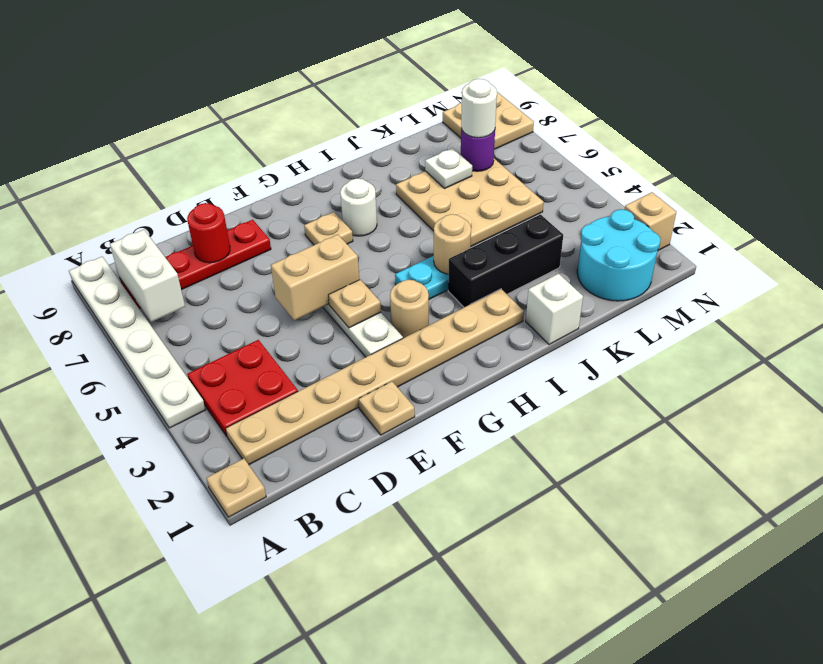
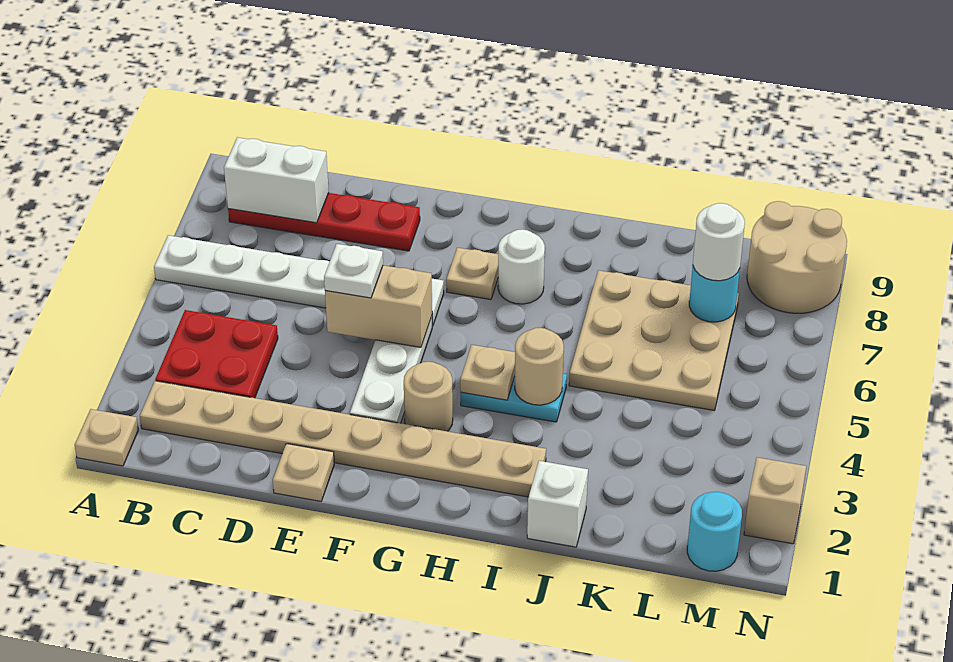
white 1x6 plate [69,257,206,428] -> white 1x6 plate turned to [154,235,444,326]
white 1x2 brick [110,230,185,322] -> white 1x2 brick turned to [224,137,329,223]
red 1x1 round brick [187,203,230,263] -> none
tan 1x1 plate [328,280,381,328] -> tan 1x1 plate moved to [460,345,515,400]
black 1x3 brick [448,215,563,307] -> none
white 1x1 plate [425,148,472,189] -> white 1x1 plate moved to [324,244,383,298]
cyan 2x2 round brick [577,209,661,301] -> cyan 1x1 round brick [687,492,742,571]
purple 1x1 round brick [461,129,495,171] -> cyan 1x1 round brick [689,267,740,322]
tan 2x2 plate [443,92,534,149] -> tan 2x2 round brick [747,201,847,313]

